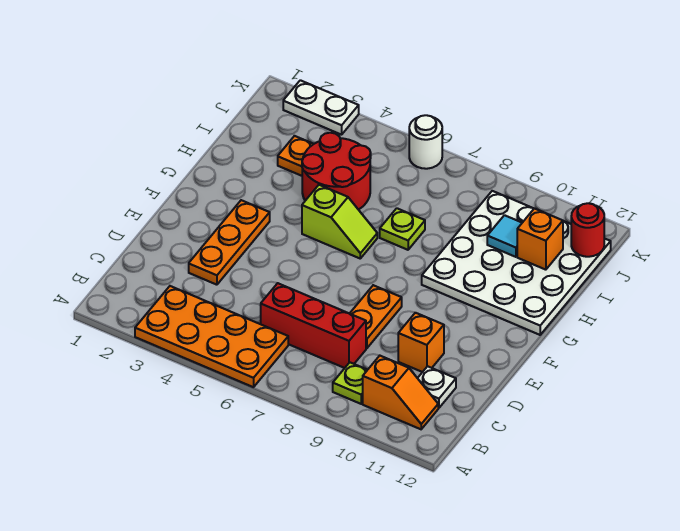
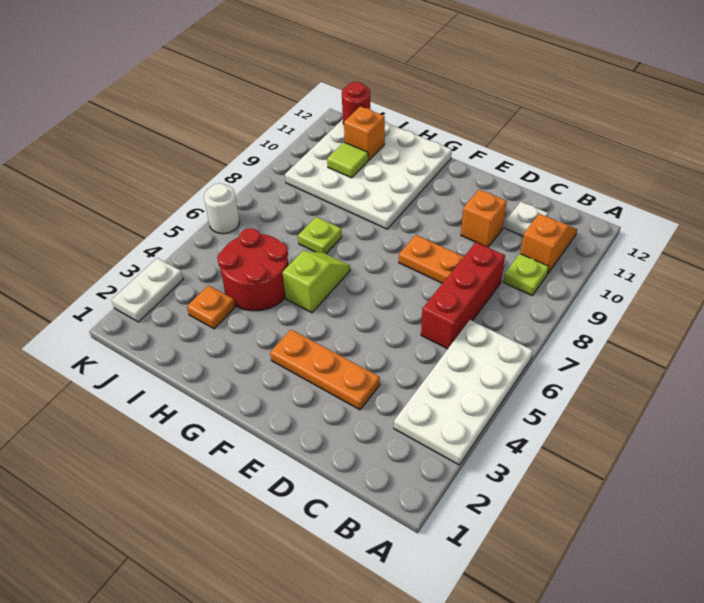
orange 2x4 plate [135,286,288,387] -> white 2x4 plate [394,320,533,465]
cyan 1x1 tile [487,215,522,257] -> lime 1x1 tile [327,142,368,178]

